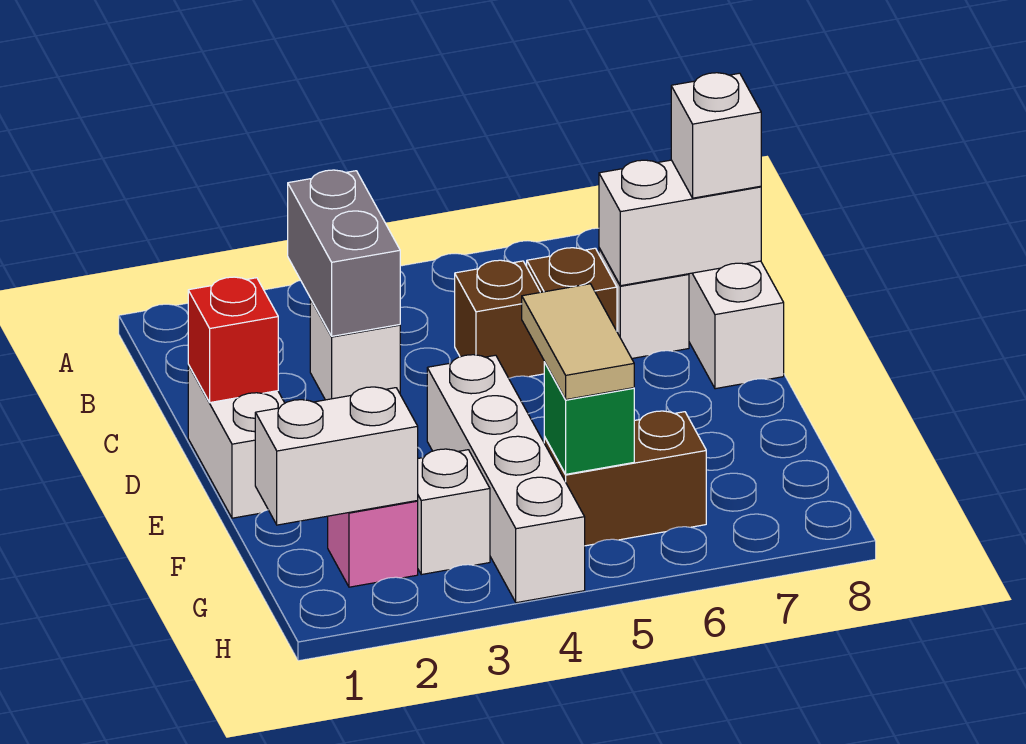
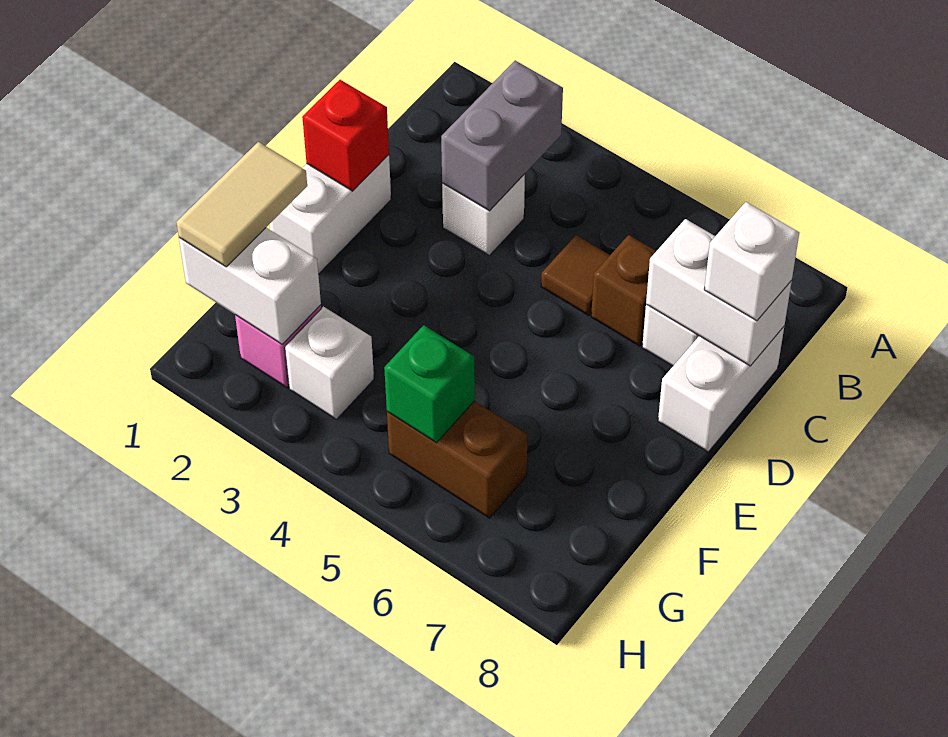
brown 1x1 brick [455,260,544,378] -> brown 1x1 tile [541,235,610,315]
white 1x4 brick [427,355,585,603] -> none
tan 1x2 tile [522,284,634,400] -> tan 1x2 tile moved to [176,142,307,267]

